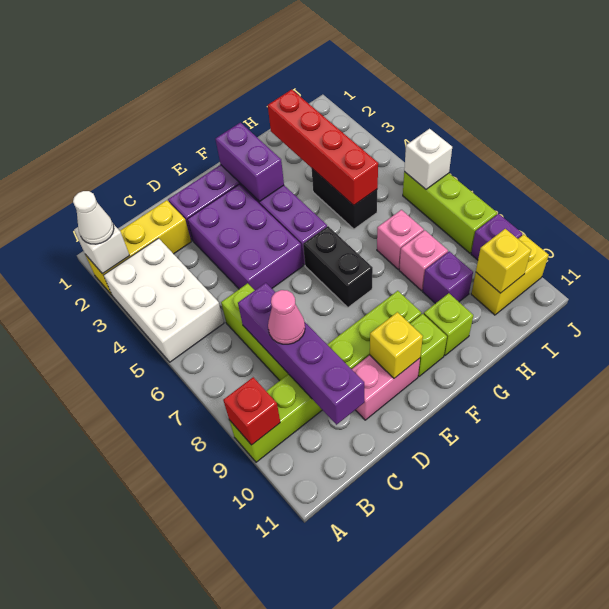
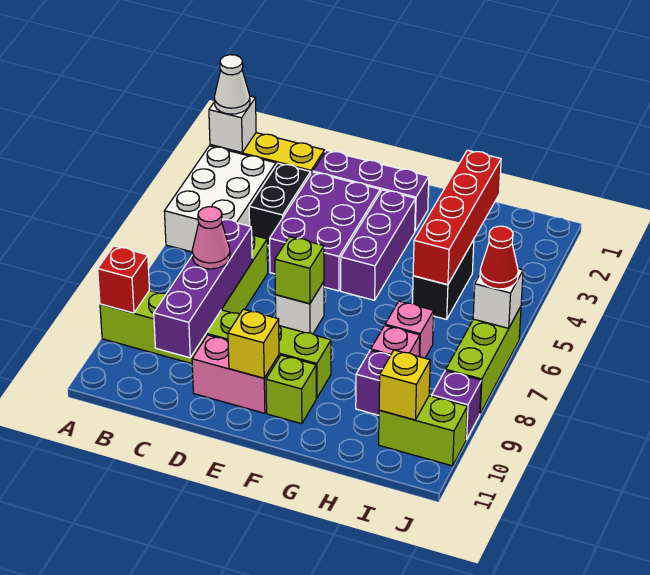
none -> white 1x1 brick [275,282,324,334]
purple 1x2 brick [215,123,284,202] -> none
black 1x2 brick [303,226,373,307] -> black 1x2 brick moved to [249,163,311,246]
lime 1x1 brick [424,293,473,355] -> lime 1x1 brick moved to [275,237,324,304]
yellow 1x2 brick [471,235,549,315] -> lime 1x2 brick [379,396,467,466]
none -> red 1x1 cone [480,226,518,289]

